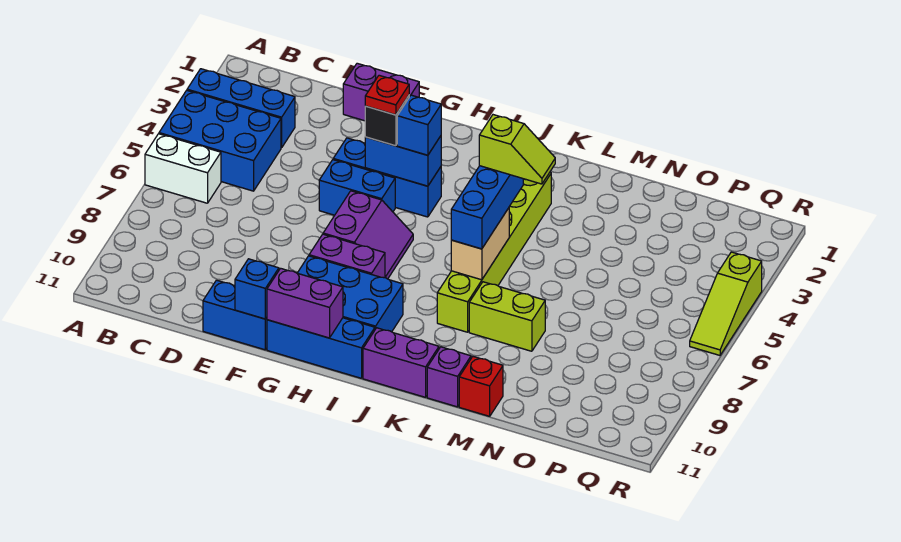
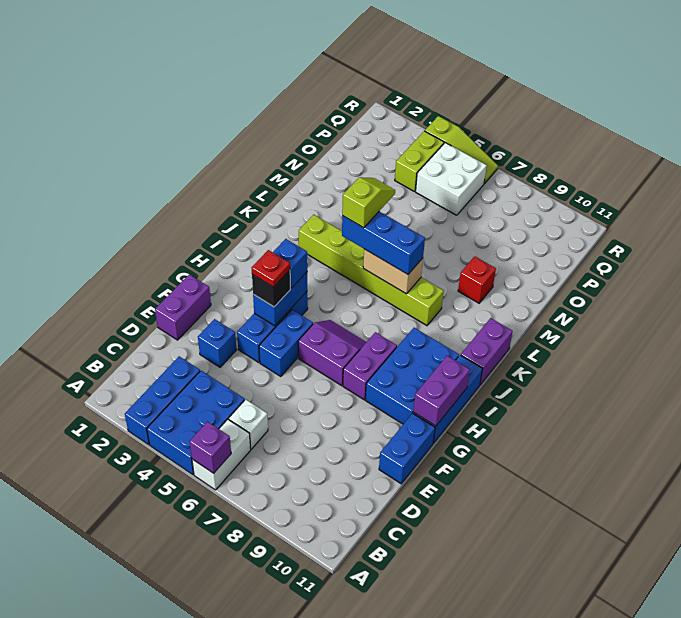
none -> white 1x1 brick [229,399,268,449]
blue 1x1 brick [235,259,279,319] -> blue 1x1 brick moved to [198,319,237,367]
lime 1x2 brick [469,282,545,351] -> lime 1x2 brick moved to [395,131,444,192]
purple 1x1 brick [427,347,471,407] -> purple 1x1 brick moved to [190,422,231,473]
red 1x1 brick [459,357,503,416] -> red 1x1 brick moved to [458,256,496,303]
none -> white 2x2 brick [416,143,487,215]

